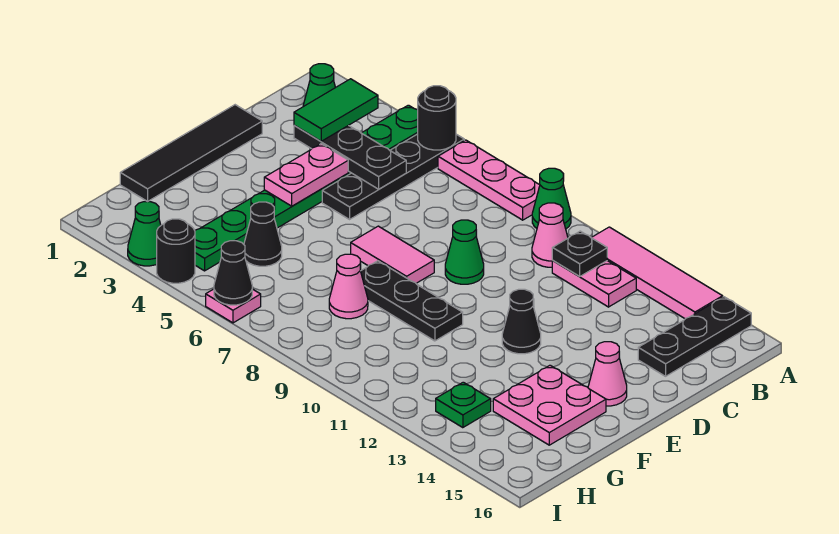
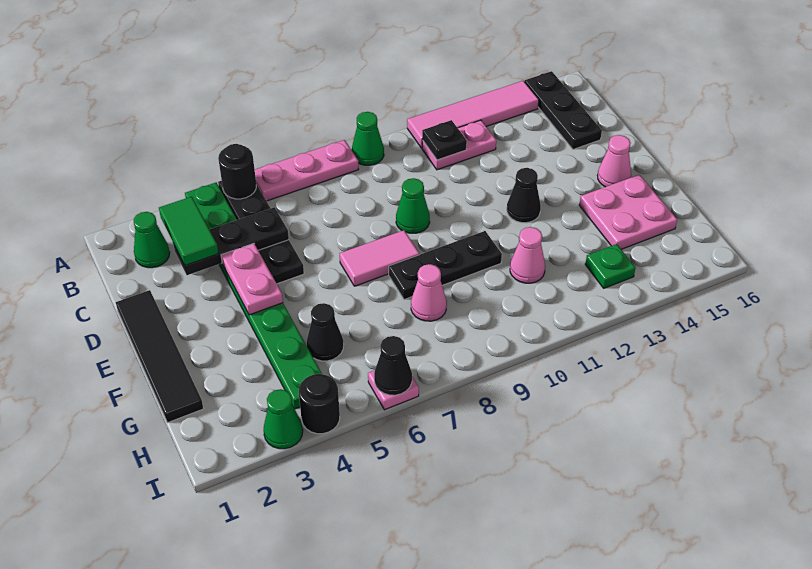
pink 1x1 cone [532,203,568,267] -> pink 1x1 cone moved to [510,227,545,283]

